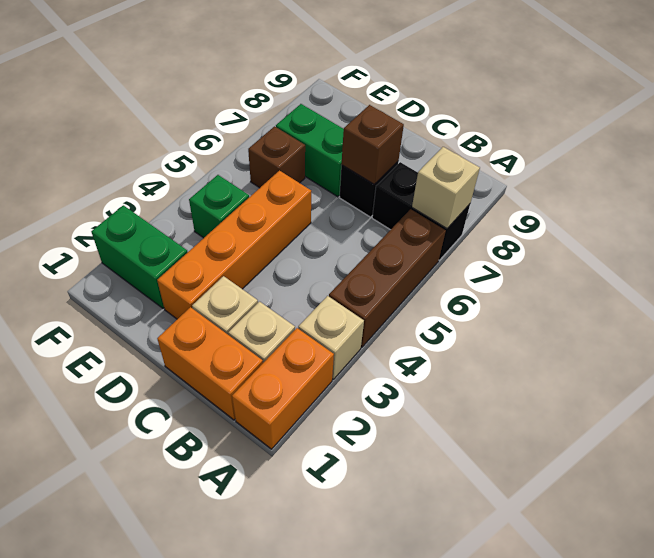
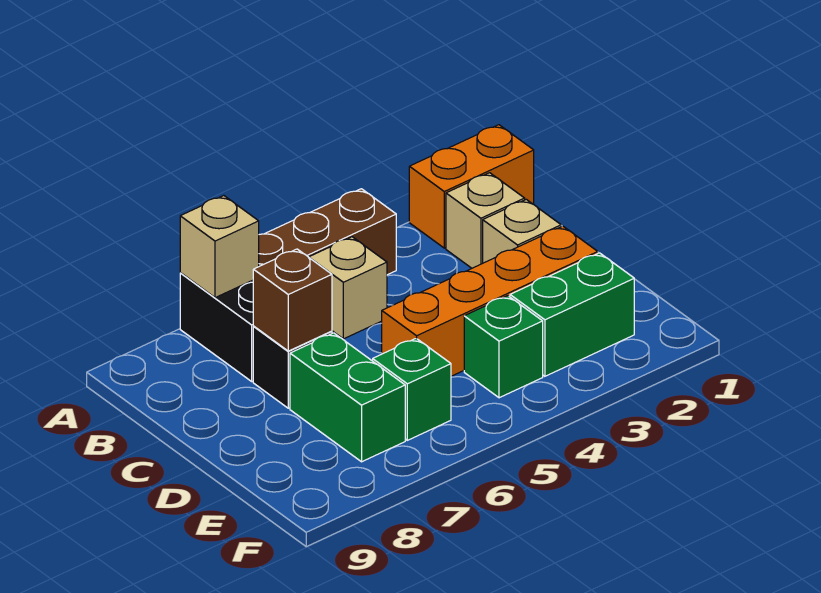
tan 1x1 brick [298,296,364,379] -> tan 1x1 brick moved to [309,237,387,339]
orange 1x2 brick [157,307,263,420] -> none
green 1x2 brick [91,205,188,309] -> green 1x2 brick turned to [510,253,634,376]
brown 1x1 brick [248,126,305,188] -> green 1x1 brick [373,338,451,440]

